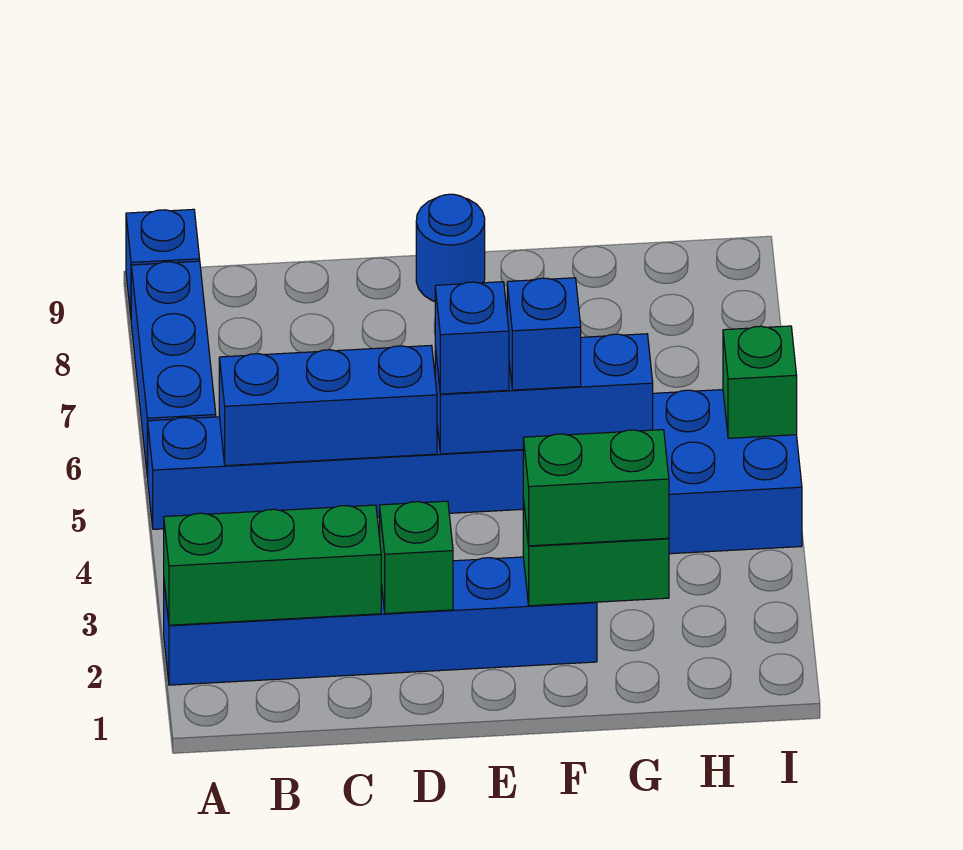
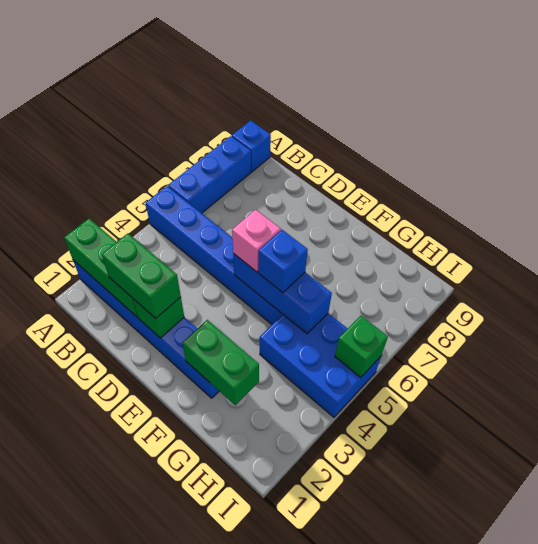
blue 1x3 brick [219,345,437,466] -> none
blue 1x1 brick [435,282,509,394] -> pink 1x1 brick [232,210,281,272]
blue 1x1 round brick [416,194,485,301] -> none
green 1x2 brick [523,430,669,546] -> green 1x2 brick moved to [102,233,181,318]

